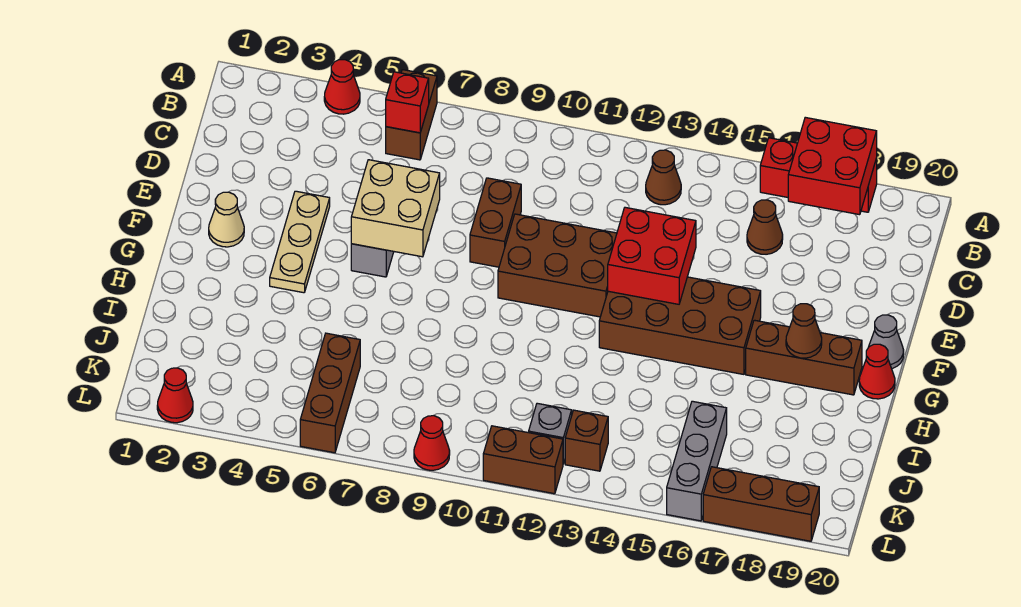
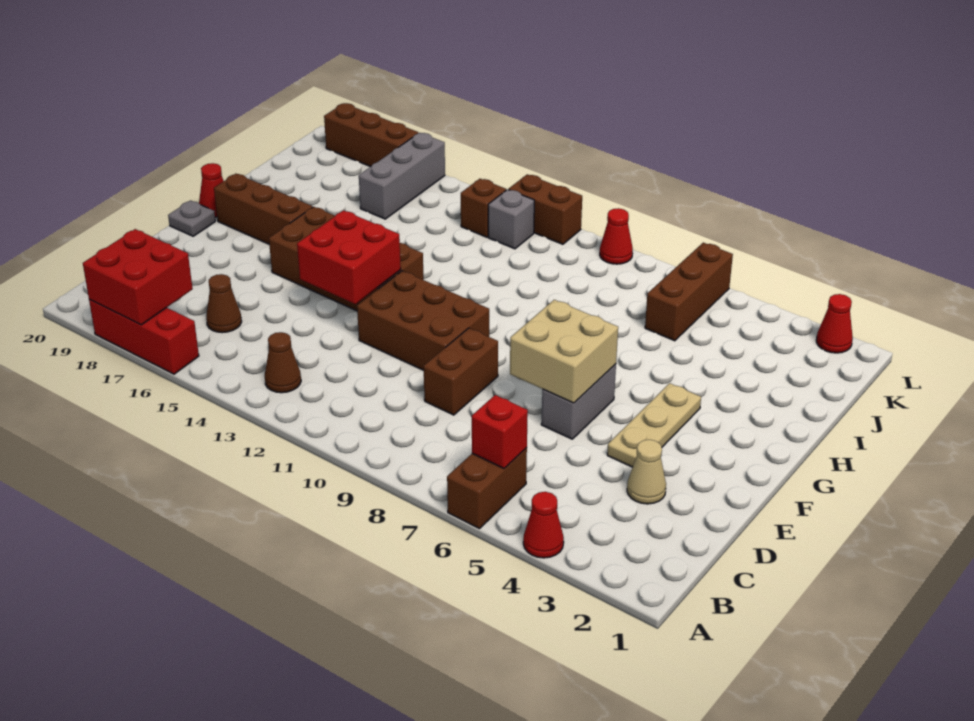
tan 1x1 cone [209,192,244,247] -> tan 1x1 cone moved to [627,440,666,504]
grey 1x1 cone [869,315,904,369] -> grey 1x1 plate [168,200,215,236]
brown 1x1 cone [786,304,822,358] -> none

